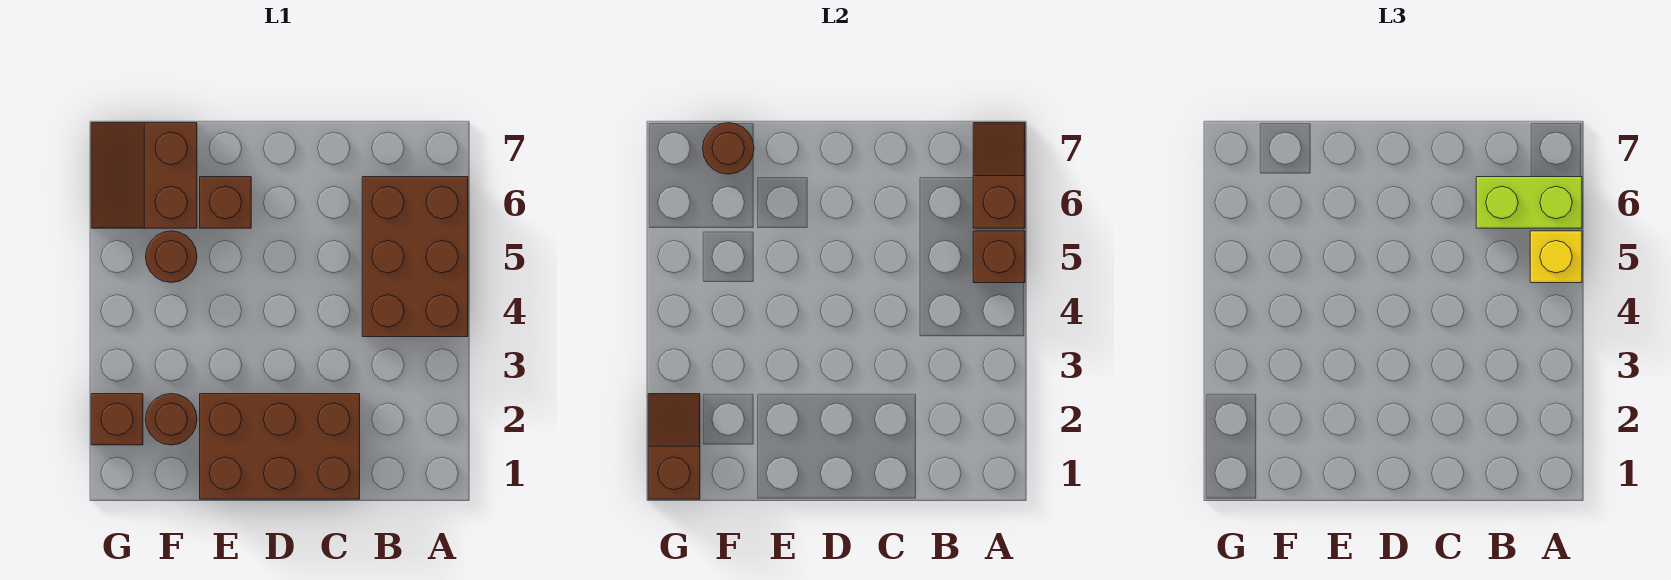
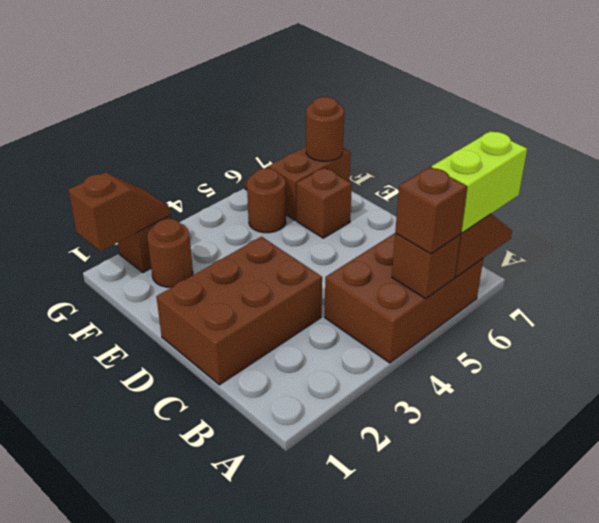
yellow 1x1 brick [1530,231,1582,283] -> brown 1x1 brick [395,167,467,254]
lime 1x2 brick [1476,177,1582,228] -> lime 1x2 brick turned to [432,131,527,233]
brown 2x3 brick [200,394,360,499] -> brown 2x3 brick turned to [156,237,322,385]

